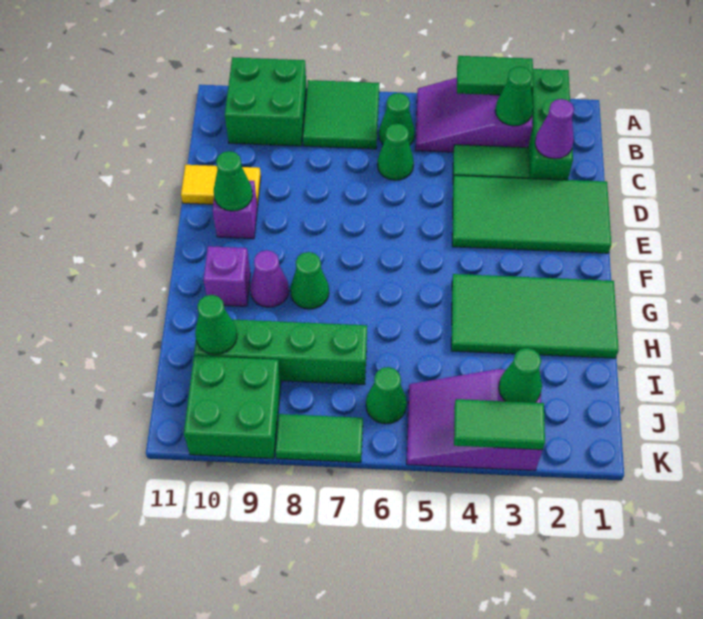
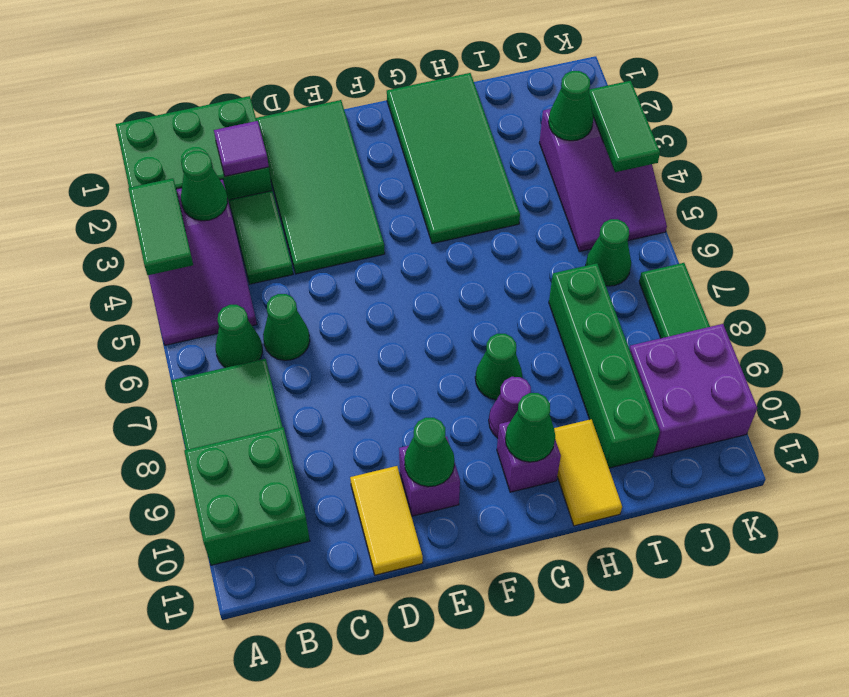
green 1x3 brick [528,69,573,180] -> green 2x3 brick [116,96,272,208]
purple 1x1 cone [535,99,574,159] -> purple 1x1 tile [214,121,269,176]
none -> yellow 1x2 tile [554,419,622,526]
green 1x1 cone [195,295,237,355] -> green 1x1 cone moved to [505,393,555,462]
green 2x2 brick [184,356,281,459] -> purple 2x2 brick [629,324,757,457]

